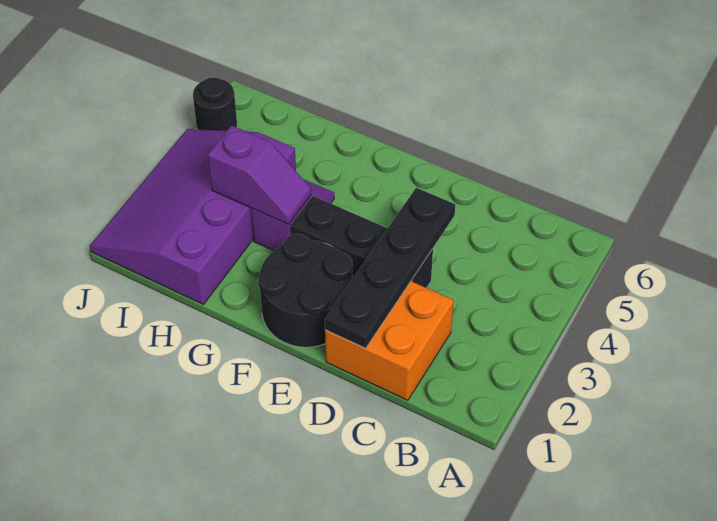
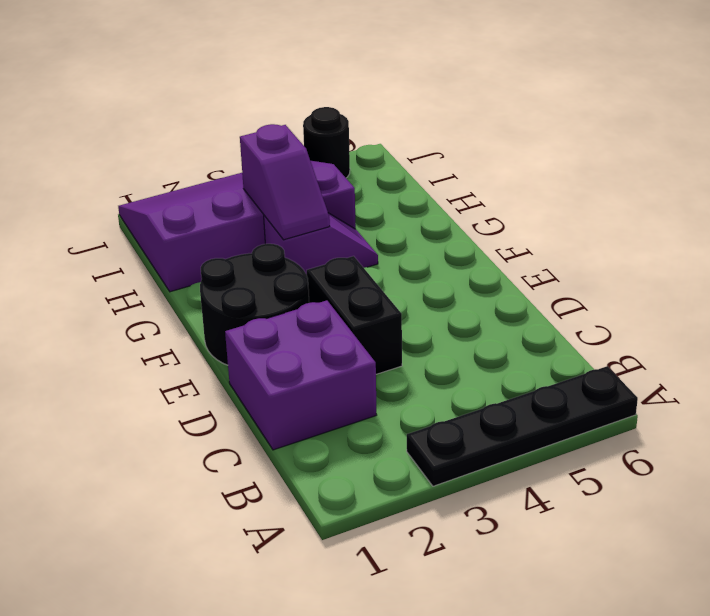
orange 2x2 brick [325,281,454,400] -> purple 2x2 brick [225,300,377,450]
black 1x4 plate [325,188,455,348] -> black 1x4 plate moved to [407,366,638,486]
black 1x3 brick [291,196,433,288] -> black 1x2 brick [307,256,402,374]

